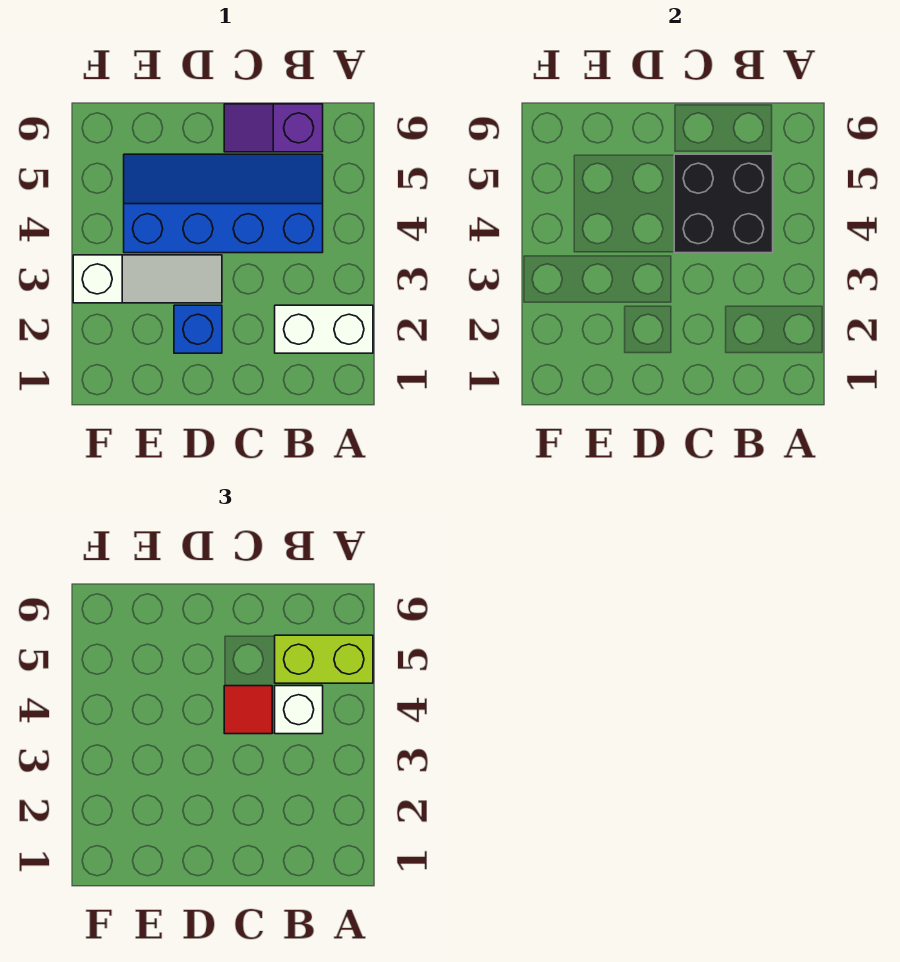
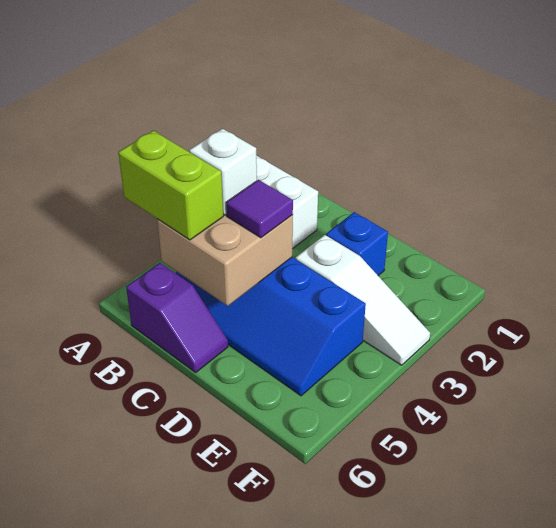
black 2x2 brick [674,154,773,253] -> tan 2x2 brick [157,214,293,306]
red 1x1 tile [224,686,272,734] -> purple 1x1 tile [226,180,293,238]
white 1x3 slope [73,255,222,303] -> white 1x3 slope turned to [295,235,430,365]

